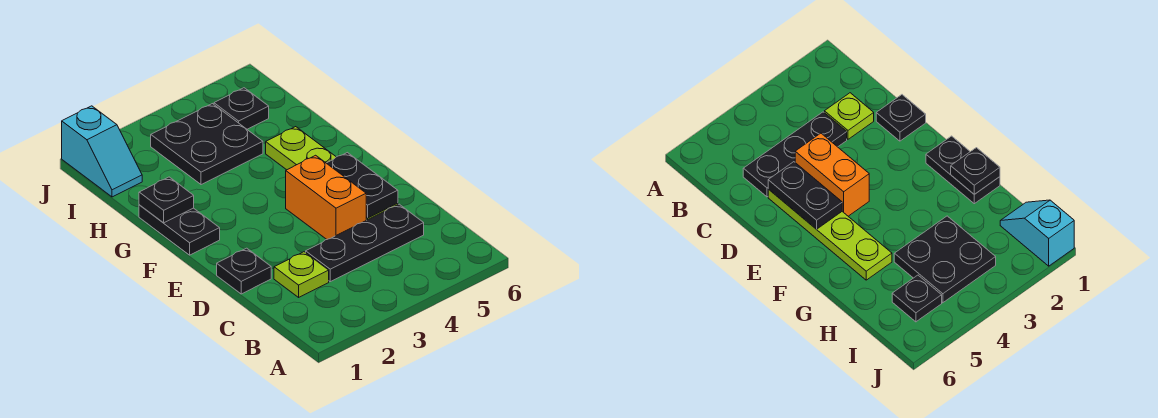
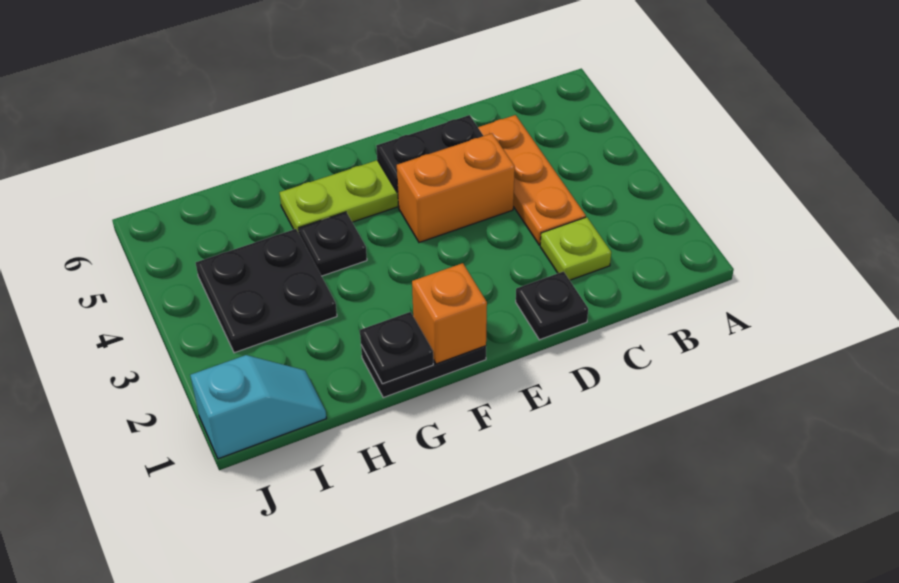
black 1x3 plate [306,204,424,282] -> orange 1x3 plate [478,115,586,245]
none -> orange 1x1 brick [412,263,487,364]
black 1x1 plate [214,88,269,129] -> black 1x1 plate moved to [299,212,367,276]

